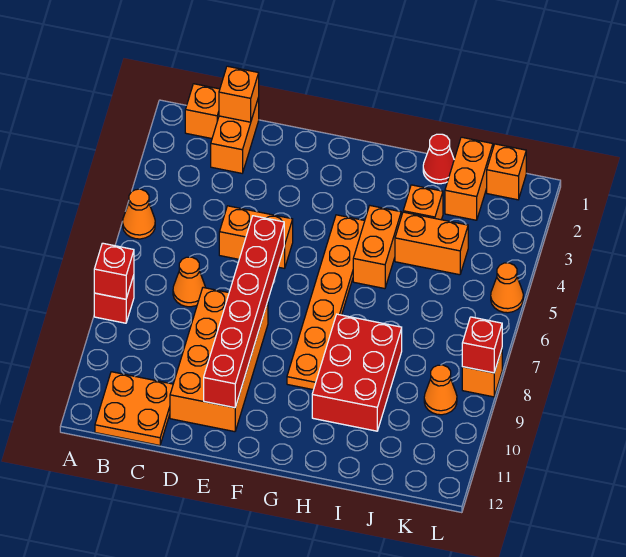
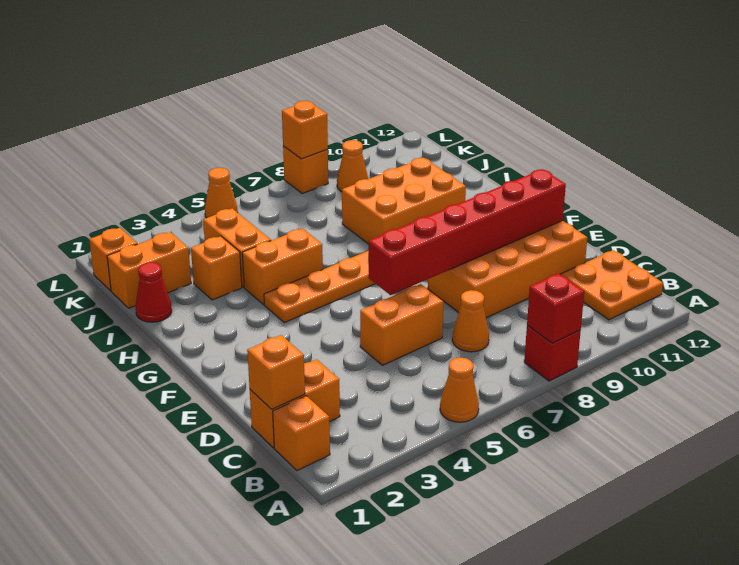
orange 1x2 brick [219,206,293,268] -> orange 1x2 brick turned to [360,284,444,365]
red 2x3 brick [312,314,402,431] -> orange 2x3 brick [342,158,466,244]
red 1x1 brick [462,317,502,373] -> orange 1x1 brick [282,101,328,159]

